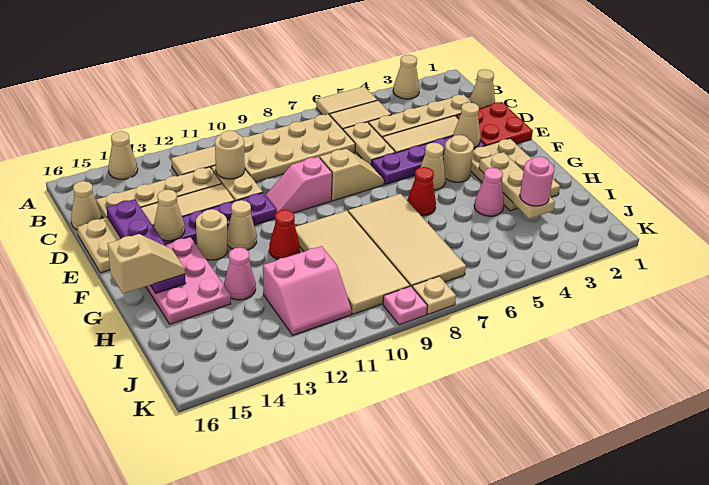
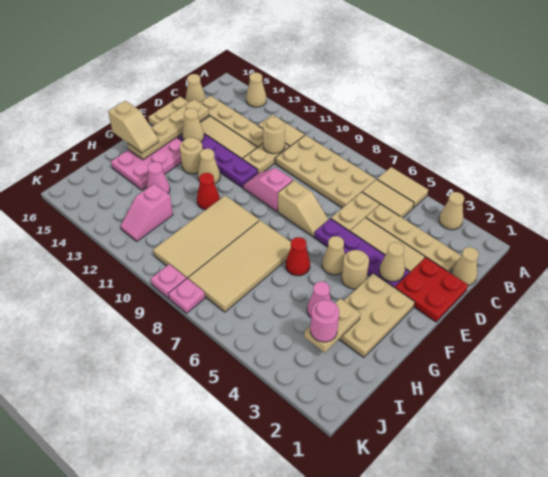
purple 1x4 plate [107,199,186,293] -> tan 1x4 plate [128,99,209,160]
tan 1x3 plate [479,152,555,219] -> tan 1x2 plate [304,298,361,353]
pink 2x2 slope [263,246,352,335] -> pink 1x2 slope [121,184,173,241]
tan 1x1 plate [412,276,456,314] -> pink 1x1 plate [169,279,205,313]

